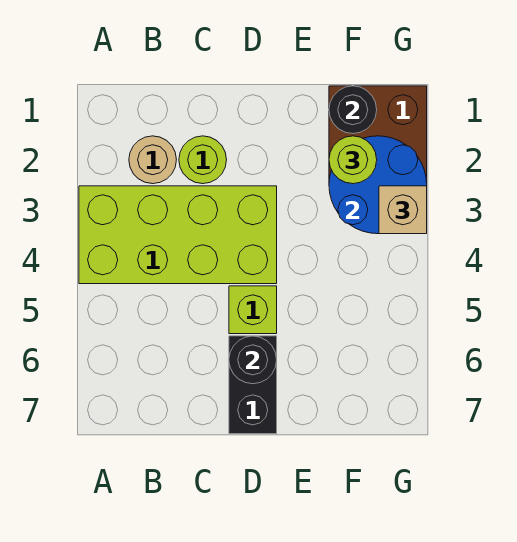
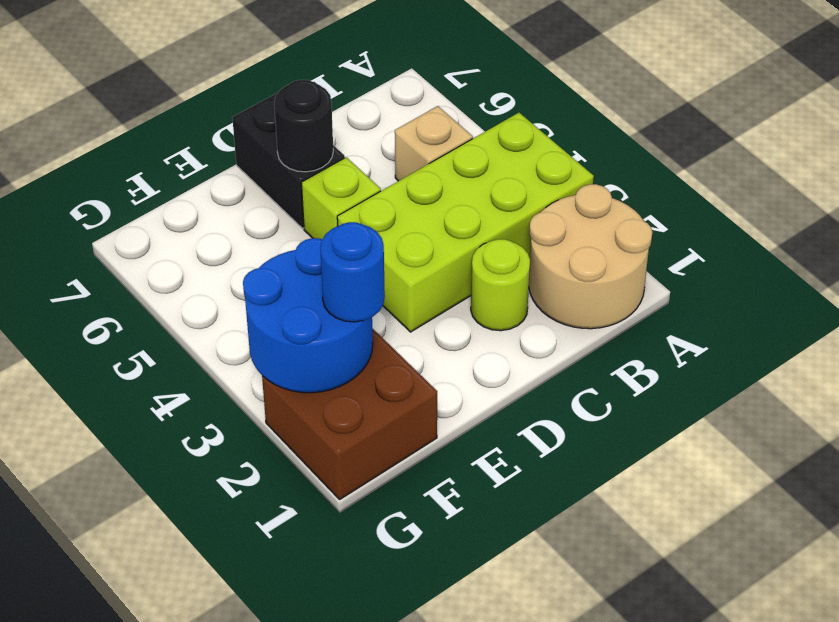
tan 1x1 round brick [129,136,176,184] -> tan 2x2 round brick [529,184,652,329]
black 1x1 round brick [329,86,377,134] -> none
lime 1x1 round brick [329,136,377,184] -> blue 1x1 round brick [320,222,385,322]
tan 1x1 brick [379,186,427,234] -> tan 1x1 brick moved to [395,106,473,181]

